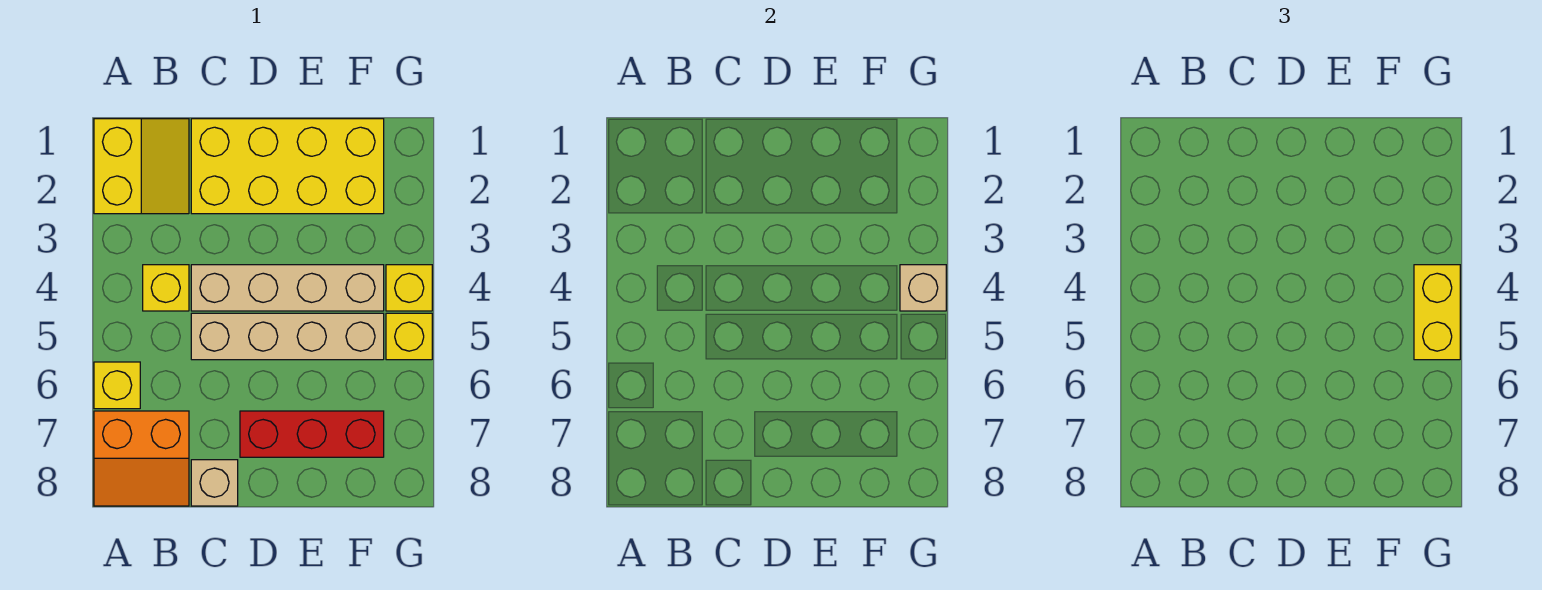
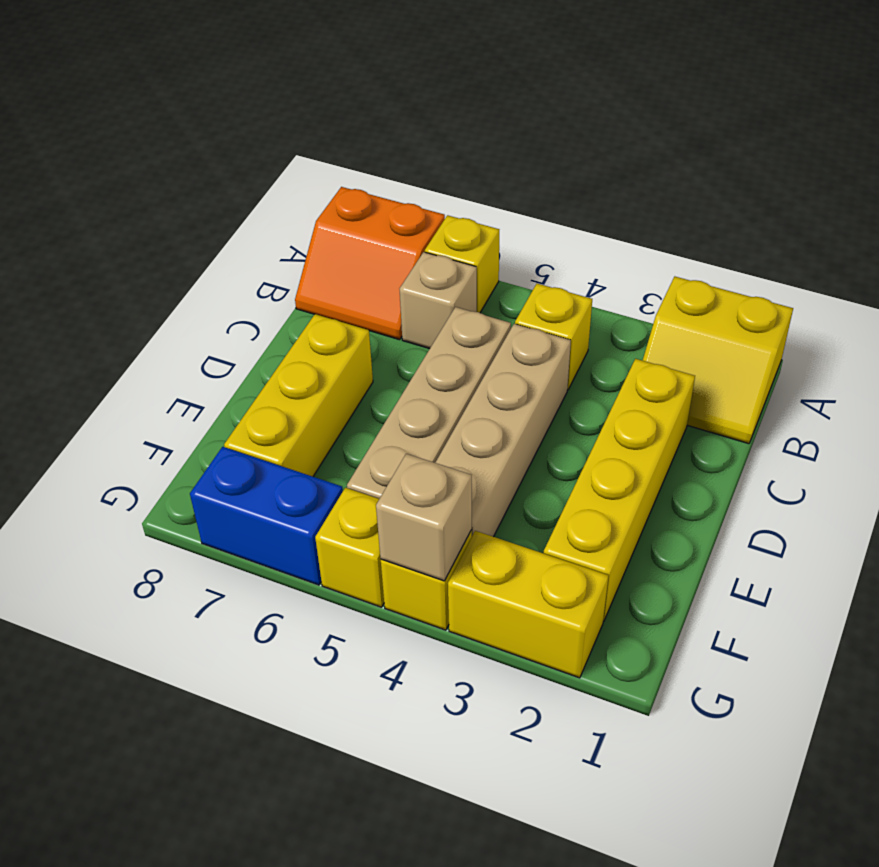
orange 2x2 slope [94,411,189,506] -> orange 2x2 slope turned to [295,187,445,340]
yellow 2x4 brick [191,119,384,214] -> yellow 1x4 brick [544,359,695,621]
tan 1x1 brick [191,460,238,506] -> tan 1x1 brick moved to [400,252,477,349]
red 1x3 brick [240,411,384,457] -> yellow 1x3 brick [224,314,373,477]
yellow 1x2 brick [1414,265,1460,360] -> yellow 1x2 brick moved to [448,531,609,678]
none -> blue 1x2 brick [190,447,343,585]

